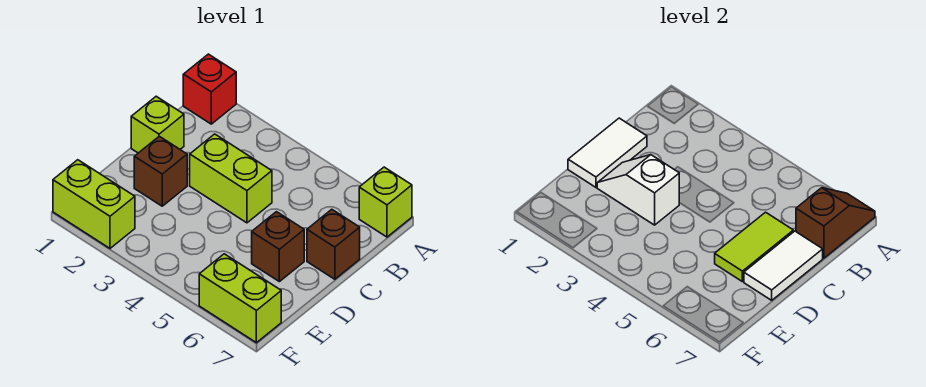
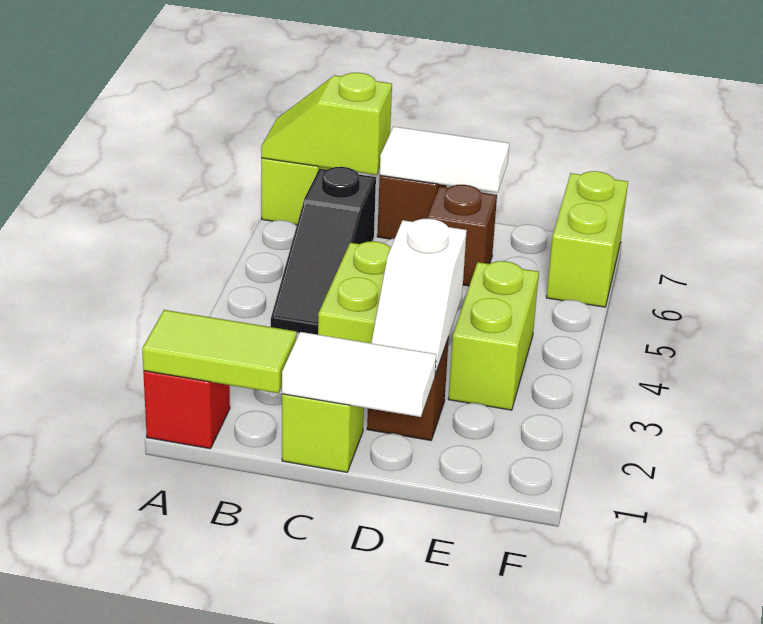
brown 1x2 slope [796,188,875,258] -> lime 1x2 slope [261,73,392,175]
none -> black 1x3 slope [271,167,376,335]
lime 1x2 tile [715,212,793,282] -> lime 1x2 tile moved to [142,310,297,393]
lime 1x2 brick [53,160,135,248] -> lime 1x2 brick moved to [448,261,539,410]

